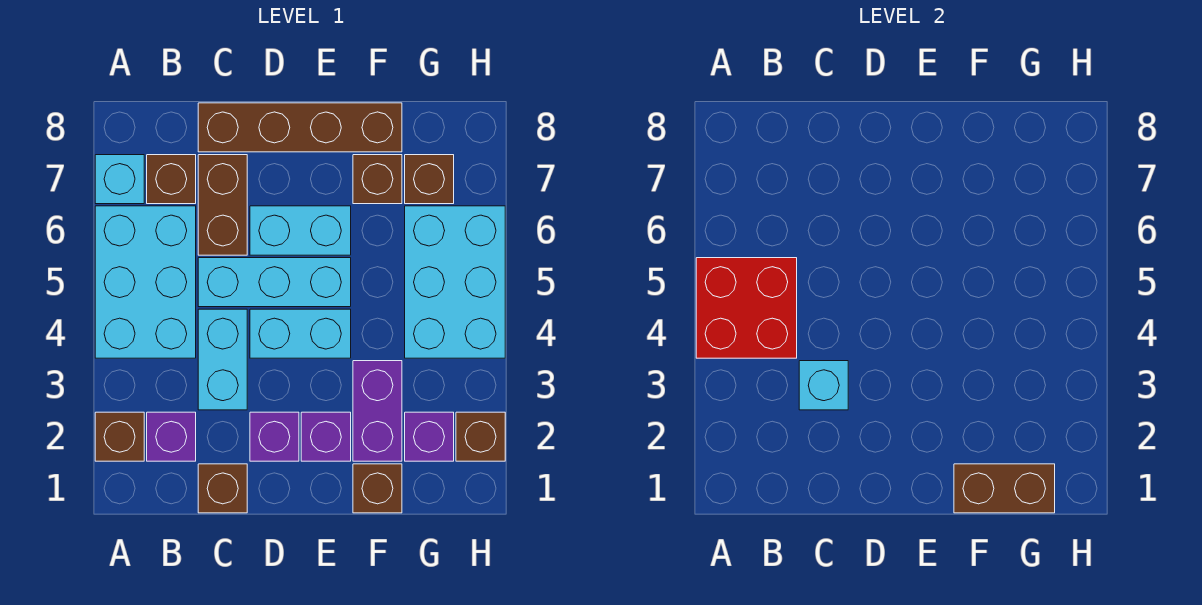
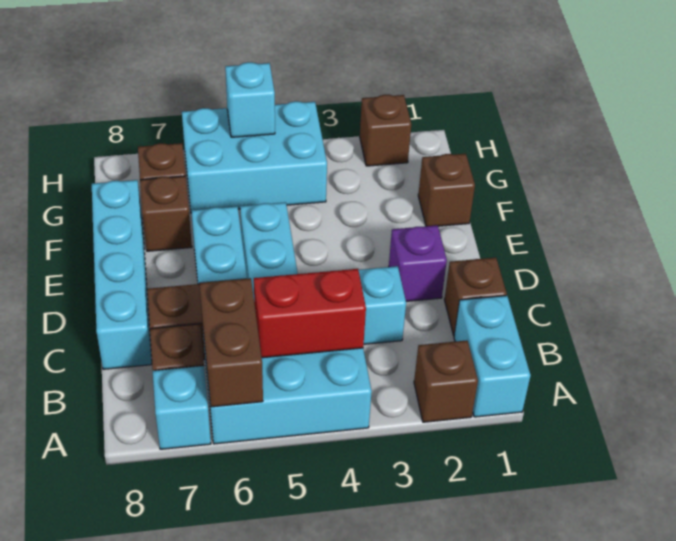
red 2x2 brick [696,258,797,358] -> red 1x2 brick [254,269,366,358]
purple 1x1 brick [147,412,196,461] -> none
cyan 1x1 brick [799,361,848,410] -> cyan 1x1 brick moved to [225,62,275,137]
brown 1x4 brick [198,103,402,152] -> cyan 1x4 brick [92,180,152,369]
cyan 1x2 brick [250,309,351,358] -> cyan 1x2 brick moved to [454,296,531,417]
purple 1x1 brick [301,412,351,461] -> none
brown 1x2 brick [954,464,1055,513] -> brown 1x2 brick moved to [199,278,263,407]
purple 1x2 brick [353,361,402,461] -> none
purple 1x1 brick [405,412,454,461] -> none

